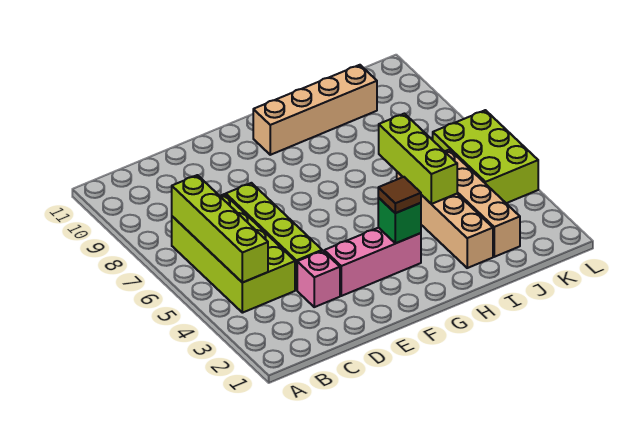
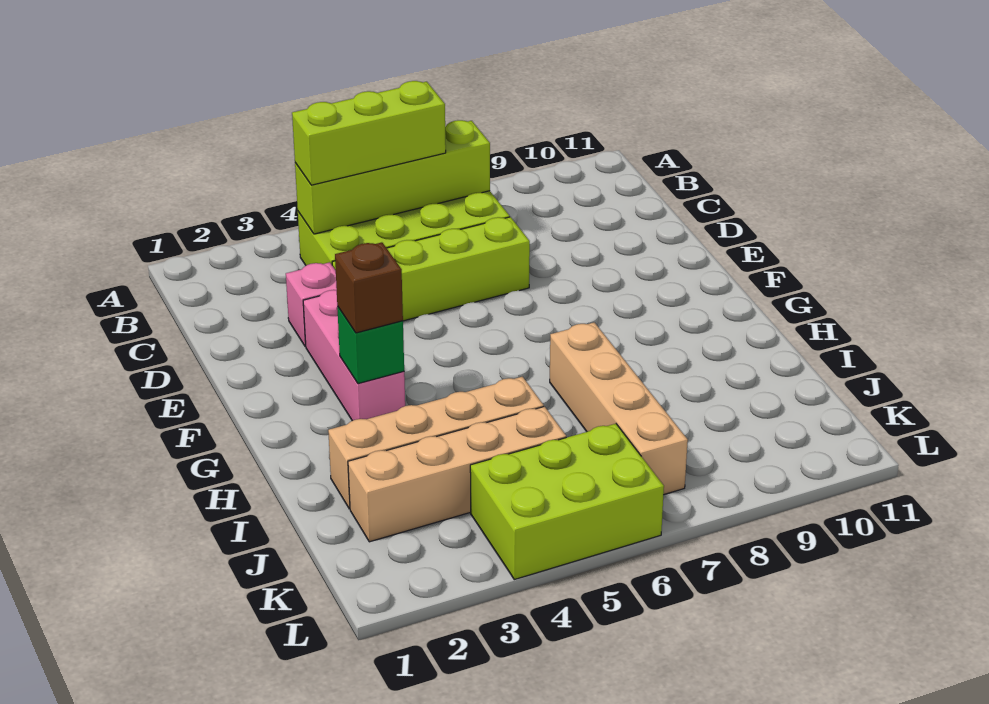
brown 1x1 tile [378,177,421,213] -> brown 1x1 brick [335,242,403,333]
tan 1x4 brick [253,65,377,155] -> tan 1x4 brick moved to [550,322,688,495]
lime 1x3 brick [379,114,457,204] -> lime 1x3 brick moved to [292,81,446,185]

